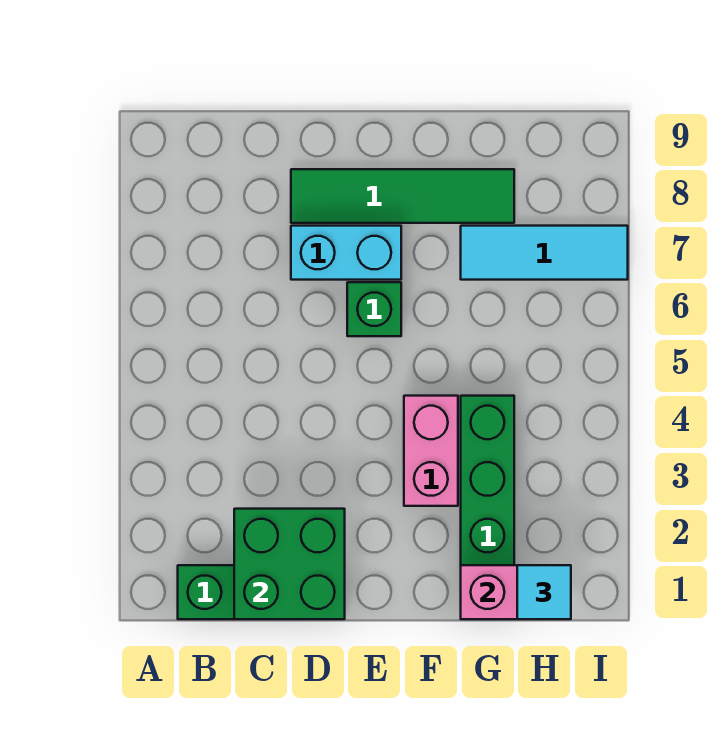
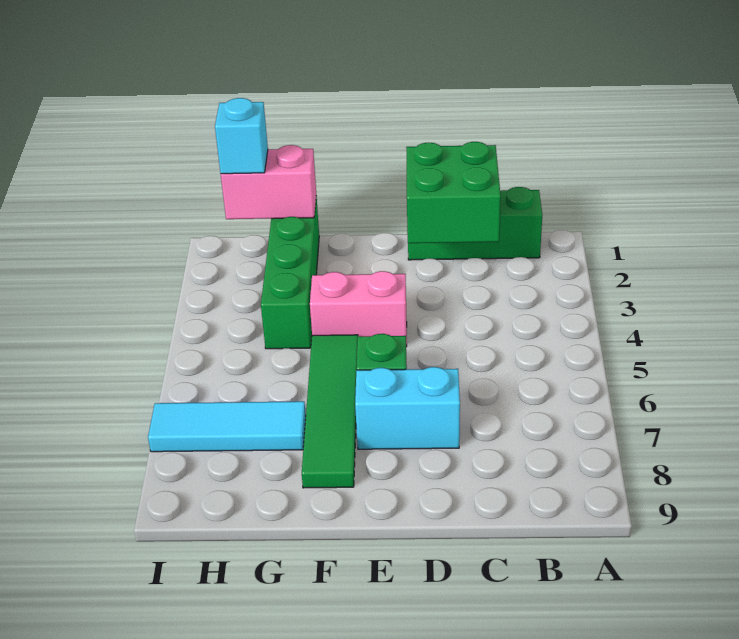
green 1x4 tile [291,169,514,223] -> green 1x4 tile turned to [302,335,358,488]
pink 1x2 brick [404,396,458,506] -> pink 1x2 brick turned to [310,271,407,347]
cyan 1x1 tile [517,565,571,619] -> cyan 1x1 brick [215,98,268,174]

